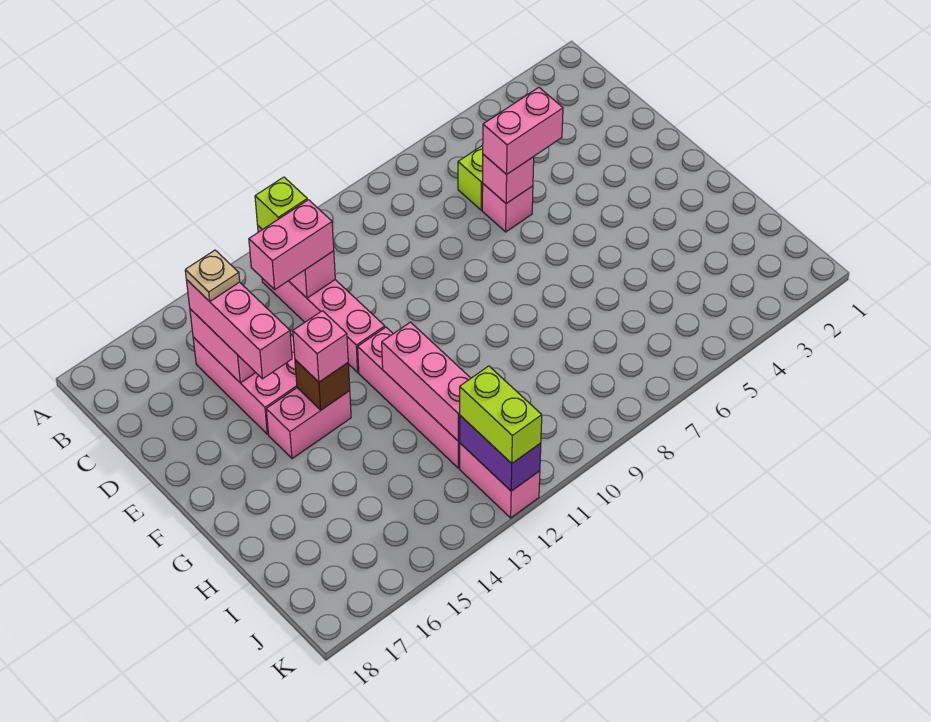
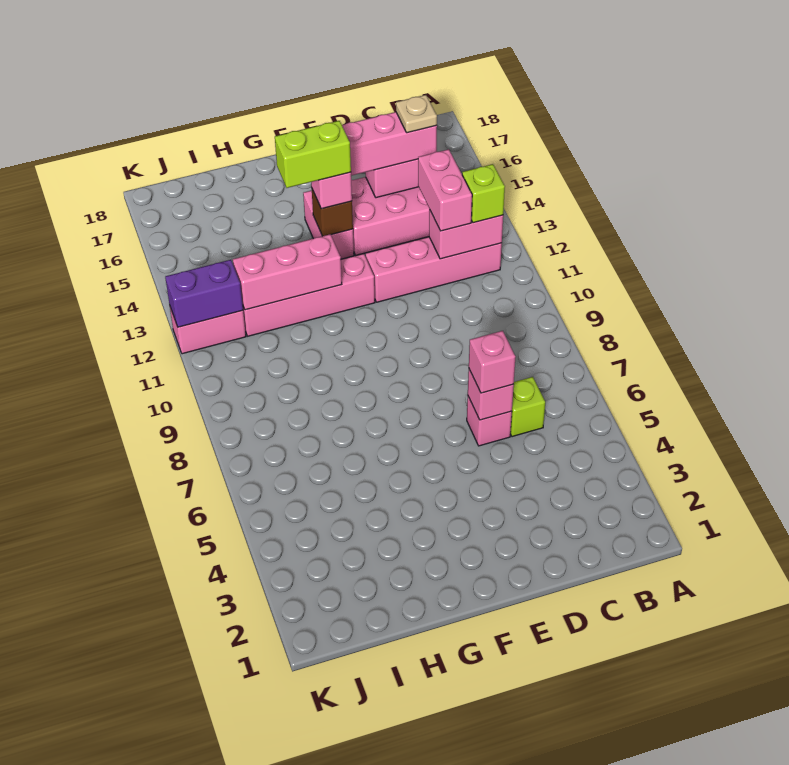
pink 1x2 brick [483,87,563,174] -> pink 1x1 brick [469,331,516,393]
lime 1x2 brick [460,366,542,463] -> lime 1x2 brick moved to [275,121,351,188]

